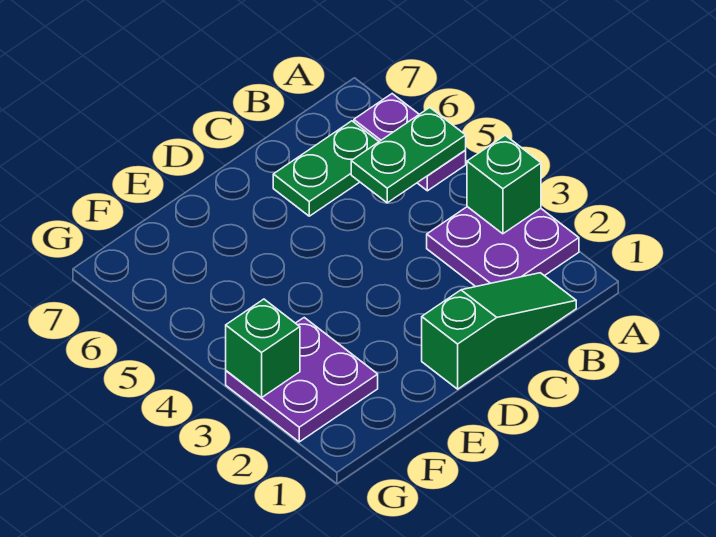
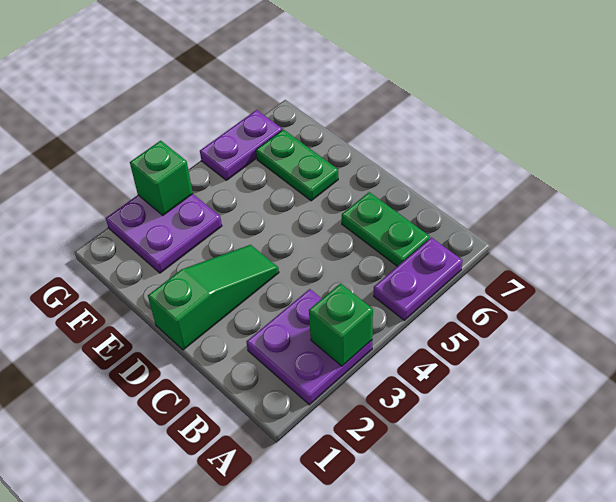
green 1x2 plate [351,108,466,203] -> green 1x2 plate moved to [256,129,338,201]
green 1x3 slope [422,273,576,389] -> green 1x3 slope turned to [148,245,279,350]
none -> purple 1x2 plate [200,110,282,180]

